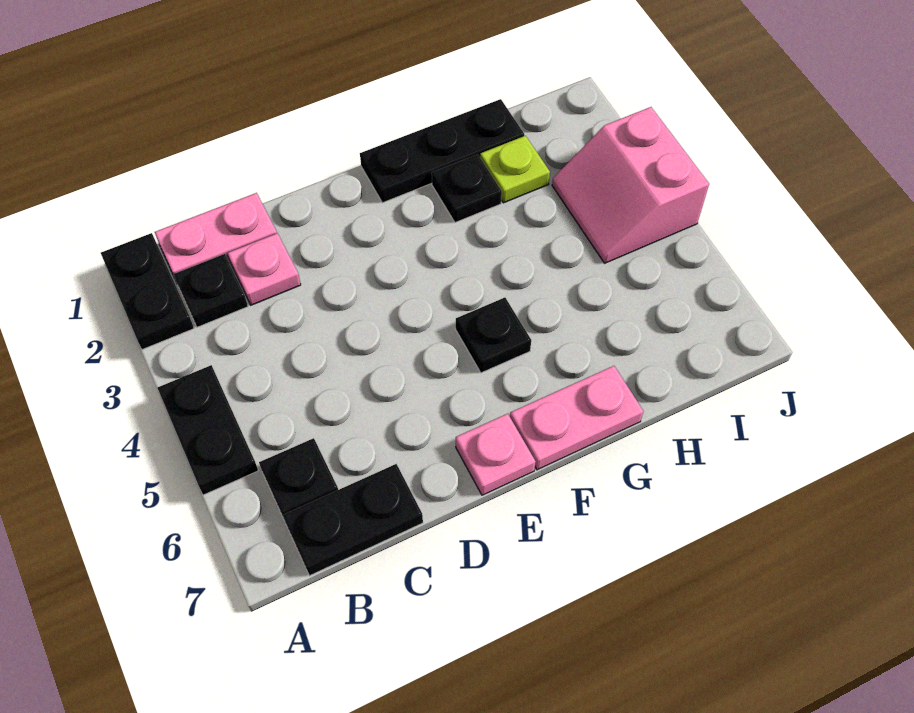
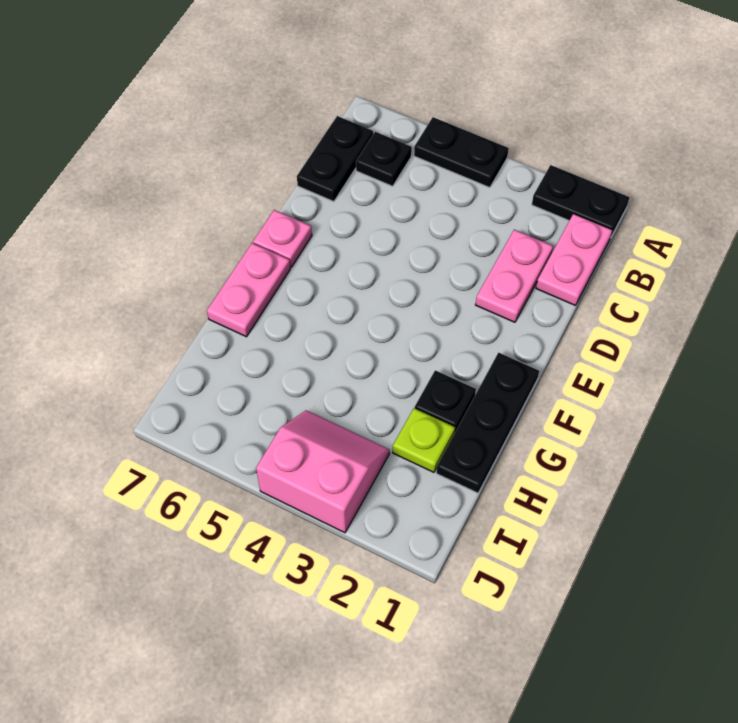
black 1x1 plate [174,254,248,327] -> none
pink 1x1 plate [228,233,301,305] -> pink 1x2 plate [476,230,553,322]
black 1x1 plate [456,298,531,373] -> none

